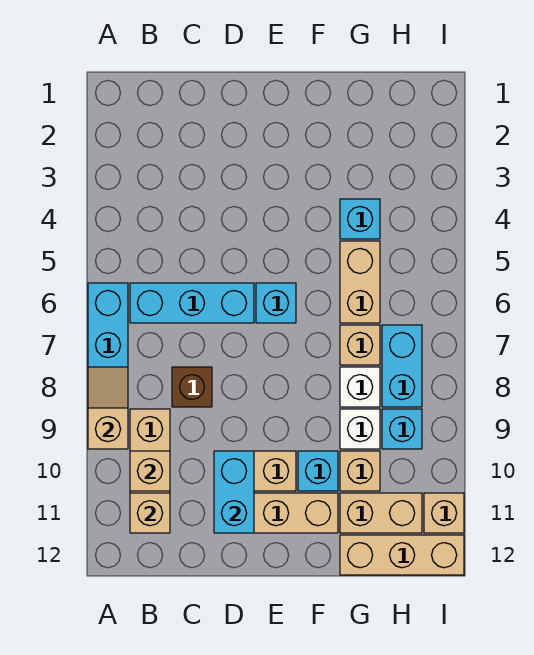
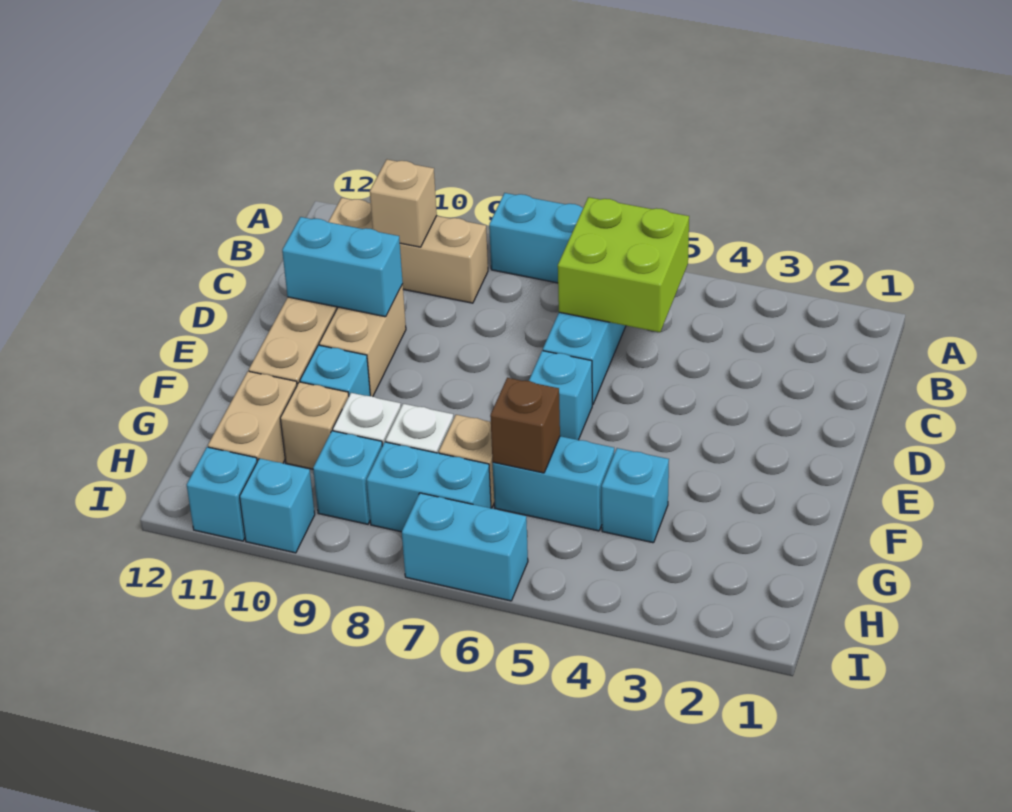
tan 1x2 slope [88,367,128,449] -> none
none -> lime 2x2 brick [558,197,689,332]
tan 1x1 brick [130,493,170,533] -> none
brown 1x1 brick [172,367,212,407] -> brown 1x1 brick moved to [490,378,560,473]
tan 1x2 brick [340,241,380,323] -> cyan 1x2 brick [493,436,614,531]
tan 1x3 brick [340,535,464,575] -> none
none -> cyan 1x2 brick [402,493,528,601]
none -> cyan 1x1 brick [240,458,315,553]
tan 1x1 brick [424,493,464,533] -> cyan 1x1 brick [187,447,257,541]

